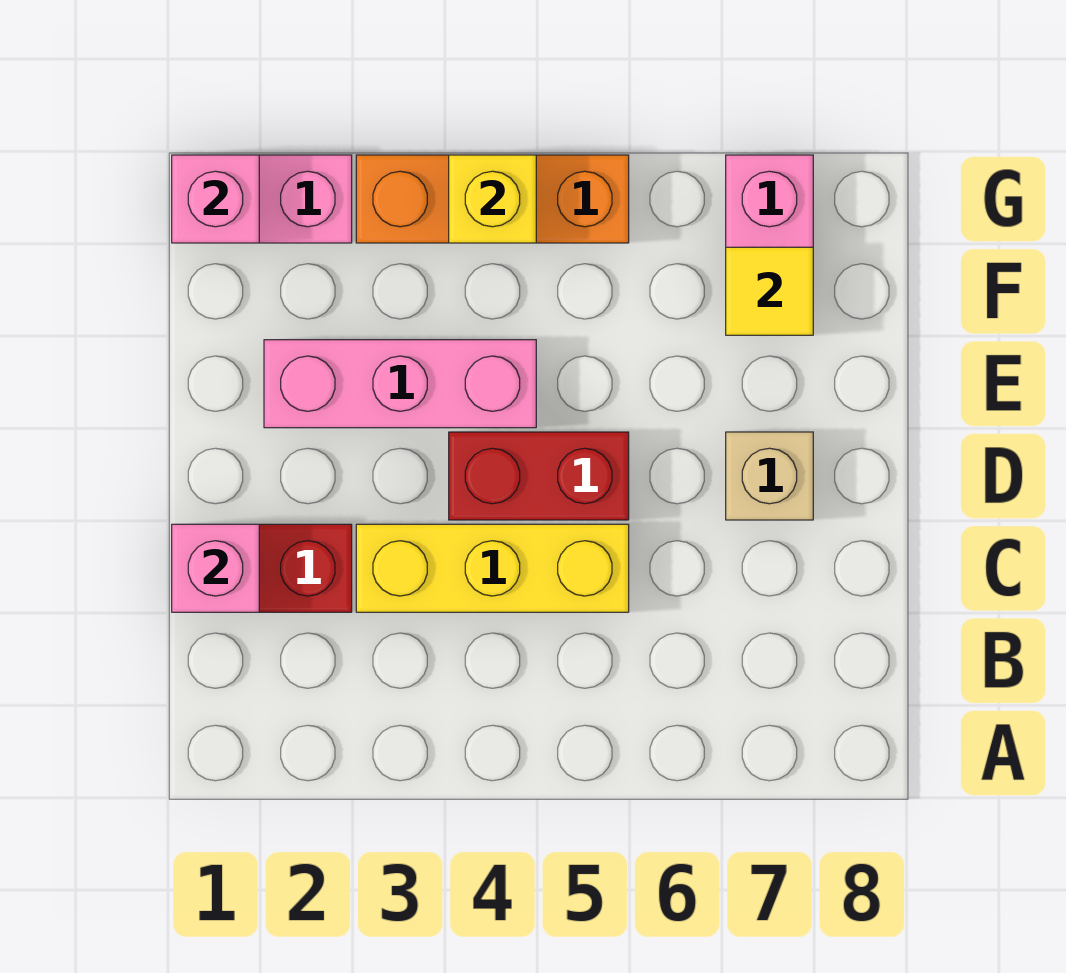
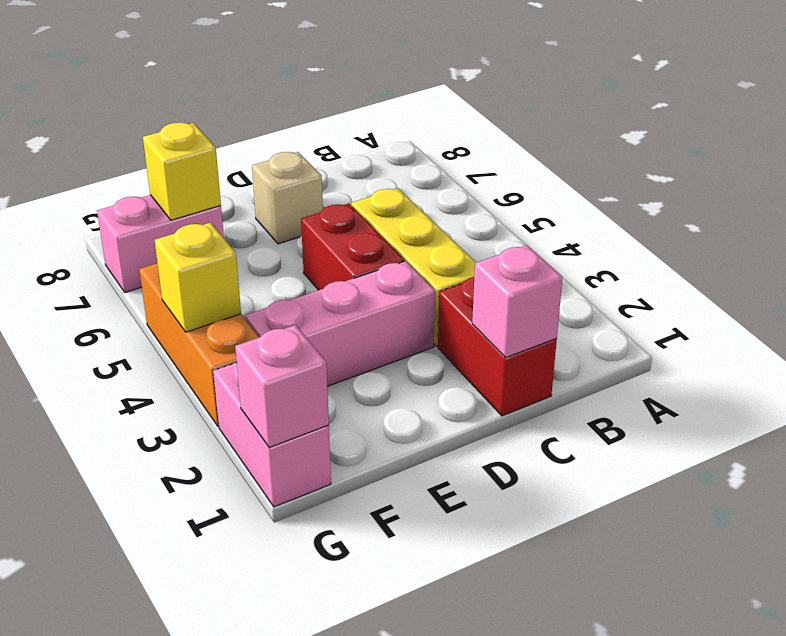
pink 1x3 brick [264,340,536,428] -> pink 1x3 brick turned to [245,261,435,386]
yellow 1x1 tile [726,247,813,335] -> yellow 1x1 brick [143,122,221,220]

